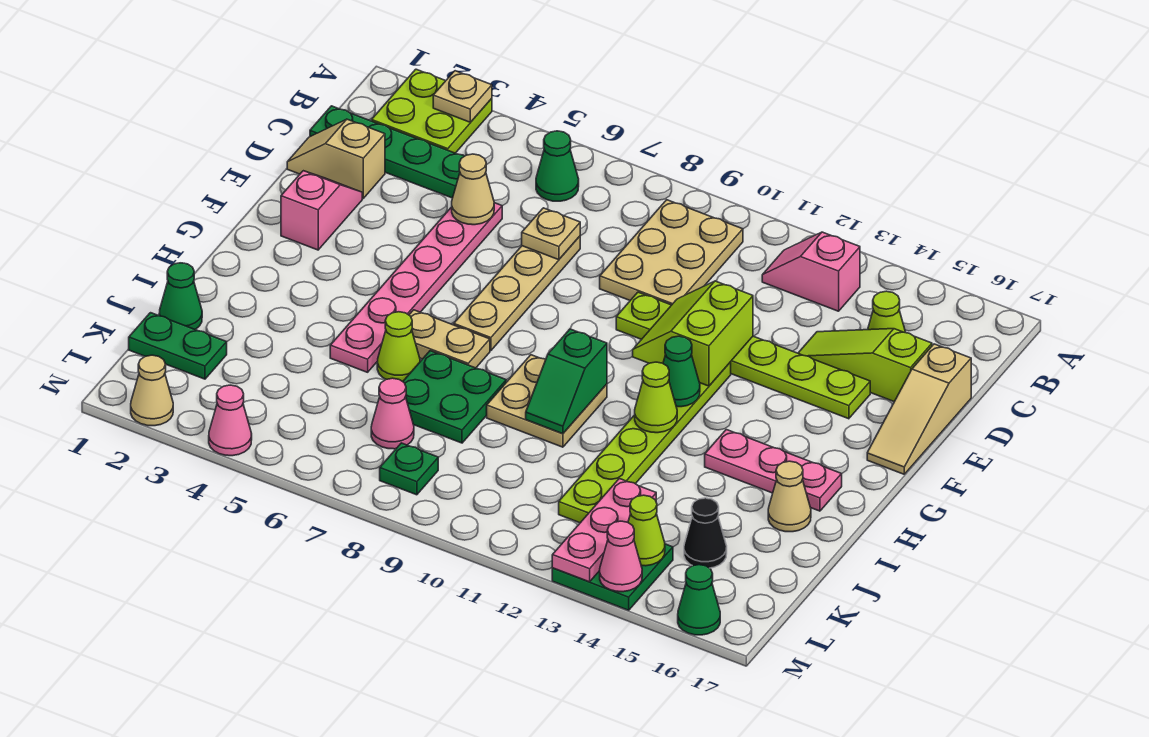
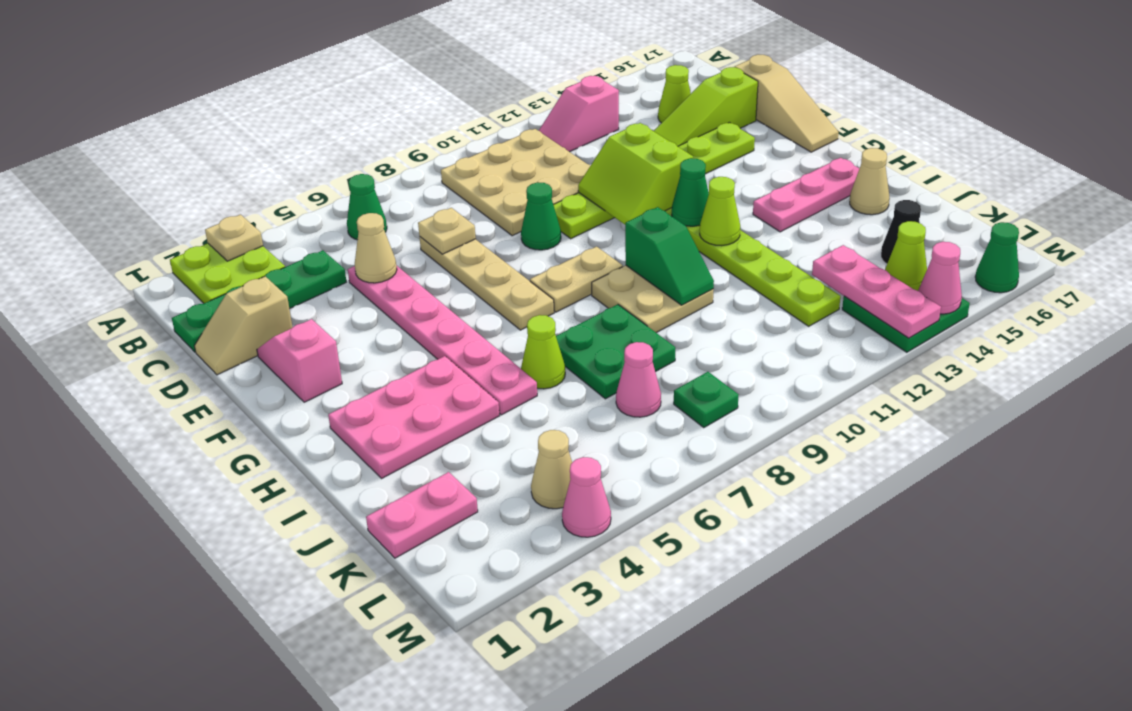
tan 2x3 plate [600,200,743,305] -> tan 3x3 plate [441,129,590,236]
none -> pink 2x3 plate [328,356,500,478]
tan 1x2 plate [409,310,490,368] -> tan 1x2 plate moved to [530,247,623,312]
green 1x1 cone [159,263,202,330] -> green 1x1 cone moved to [521,182,561,250]
green 1x2 plate [129,313,227,379] -> pink 1x2 plate [366,472,478,558]
tan 1x1 cone [131,355,173,426] -> tan 1x1 cone moved to [531,430,572,509]

